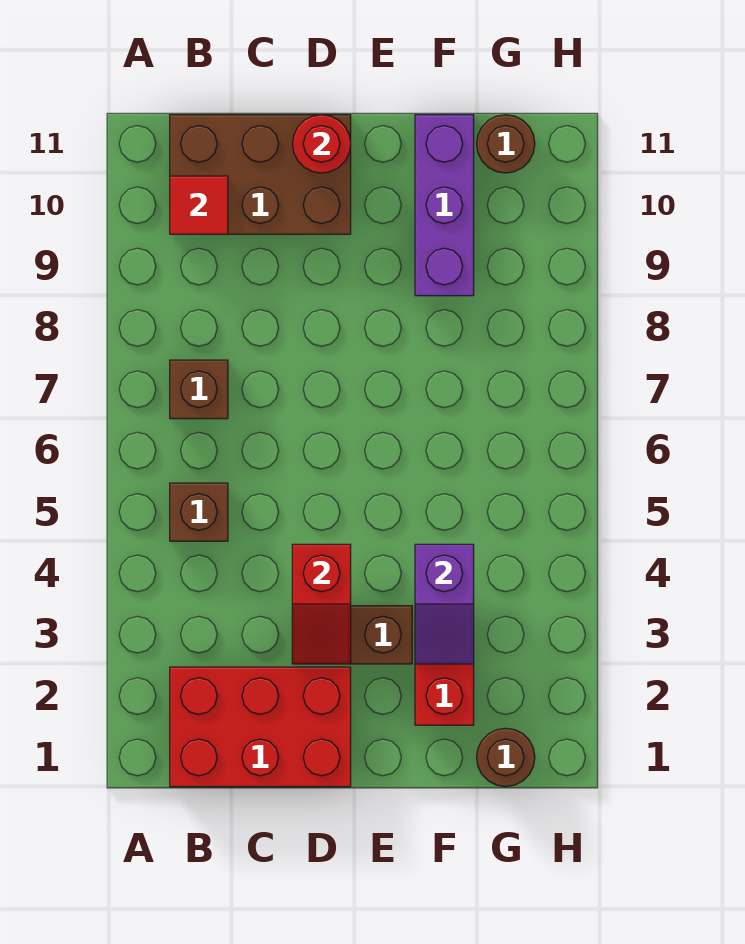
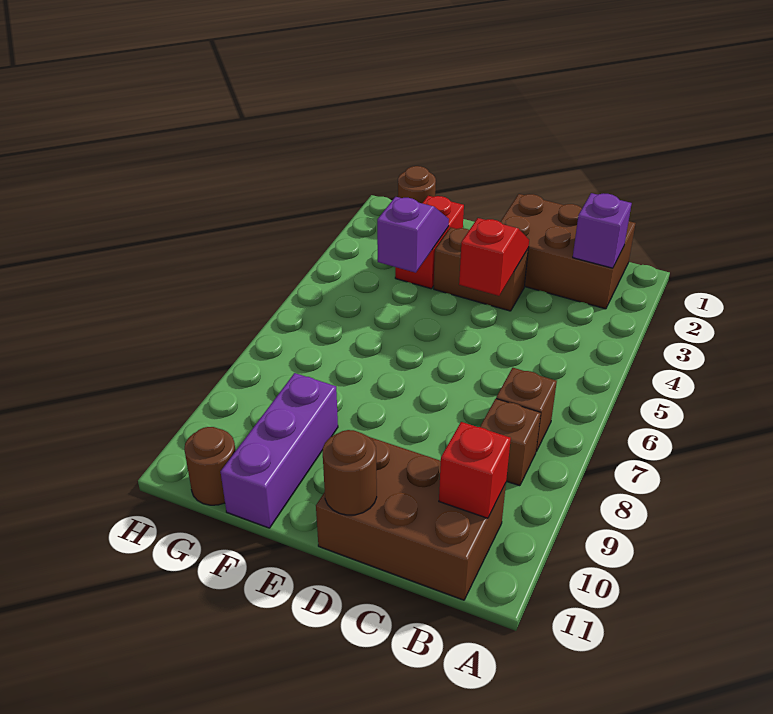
red 2x3 brick [170,667,351,787] -> brown 2x3 brick [501,194,636,309]
none -> purple 1x1 brick [573,193,632,268]
brown 1x1 brick [170,483,228,541] -> brown 1x1 brick moved to [480,399,541,486]
red 1x1 tile [170,176,228,234] -> red 1x1 brick [439,422,511,518]
red 1x1 round brick [292,115,351,173] -> brown 1x1 round brick [323,430,377,515]

